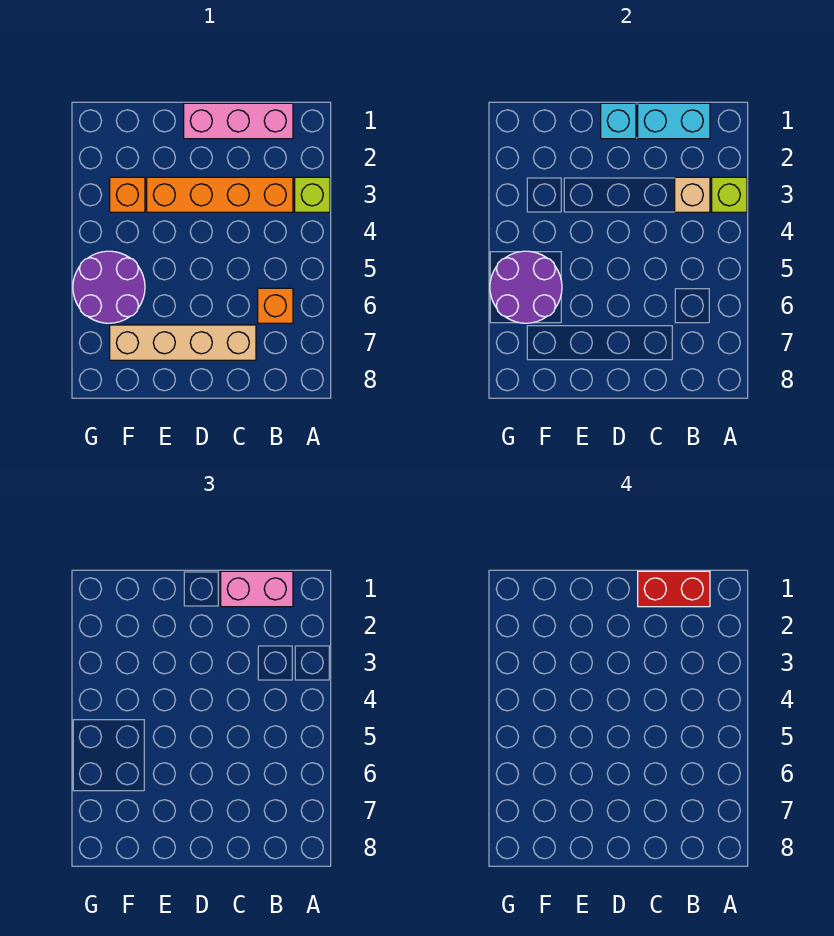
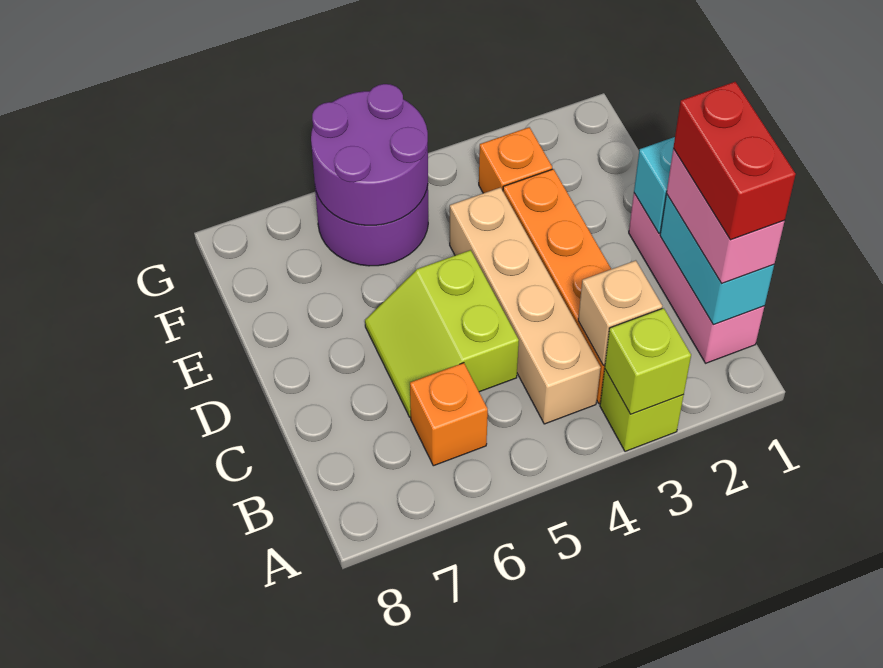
none -> lime 2x2 slope [365,250,519,417]
tan 1x4 brick [110,325,256,360] -> tan 1x4 brick moved to [450,187,601,424]

